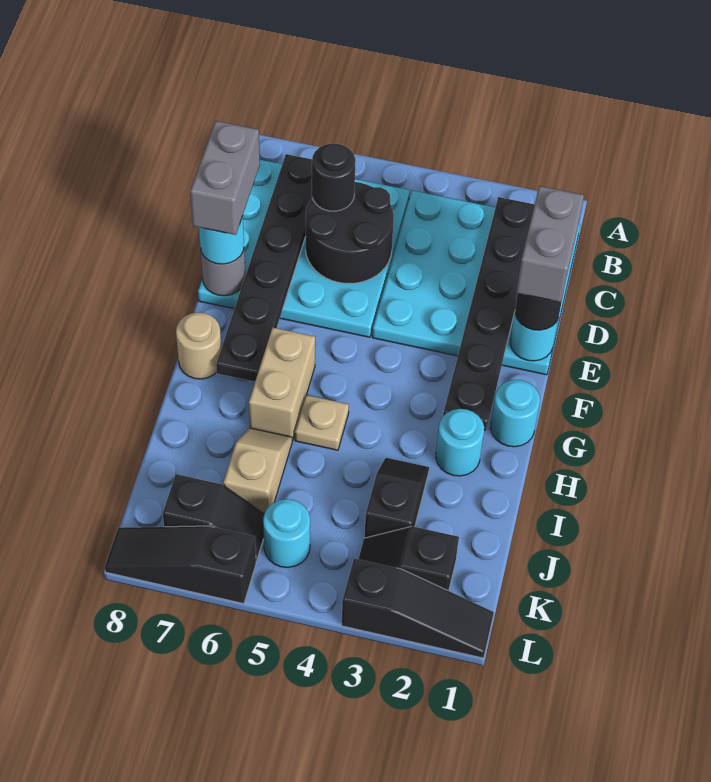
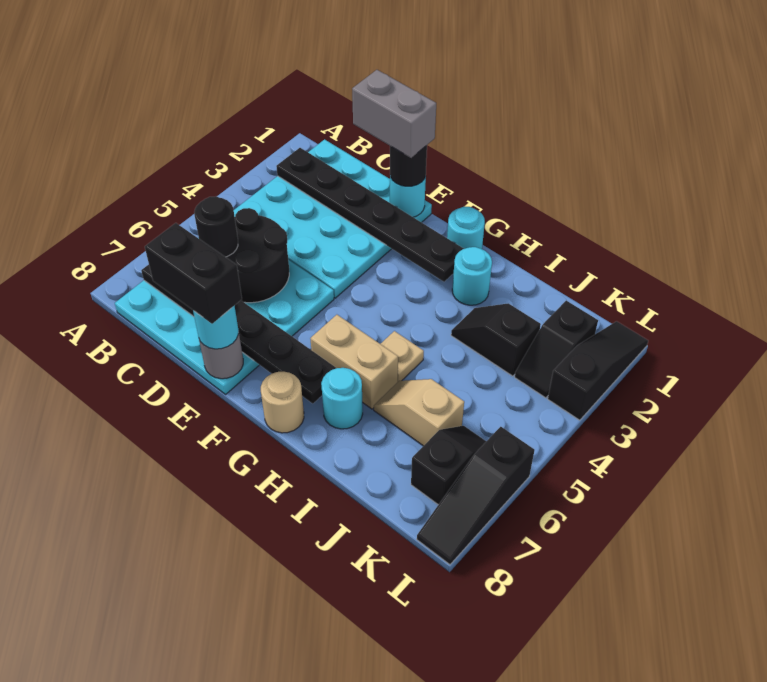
grey 1x2 brick [190,121,260,235] -> black 1x2 brick [145,223,242,324]
cyan 1x1 round brick [263,499,310,567] -> cyan 1x1 round brick moved to [321,368,363,429]

